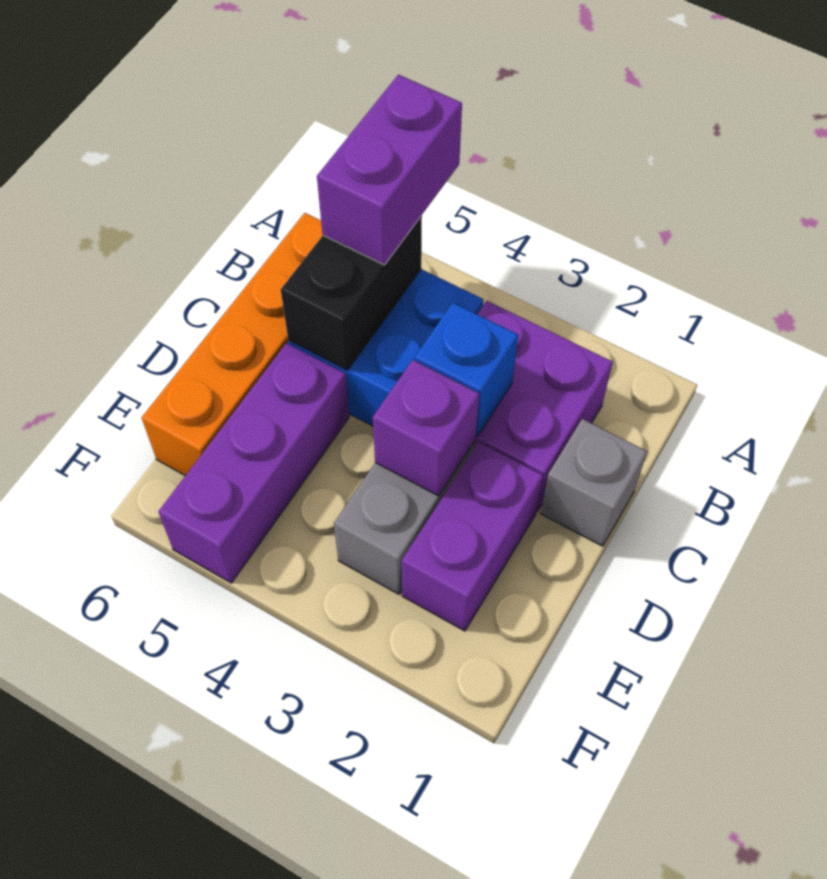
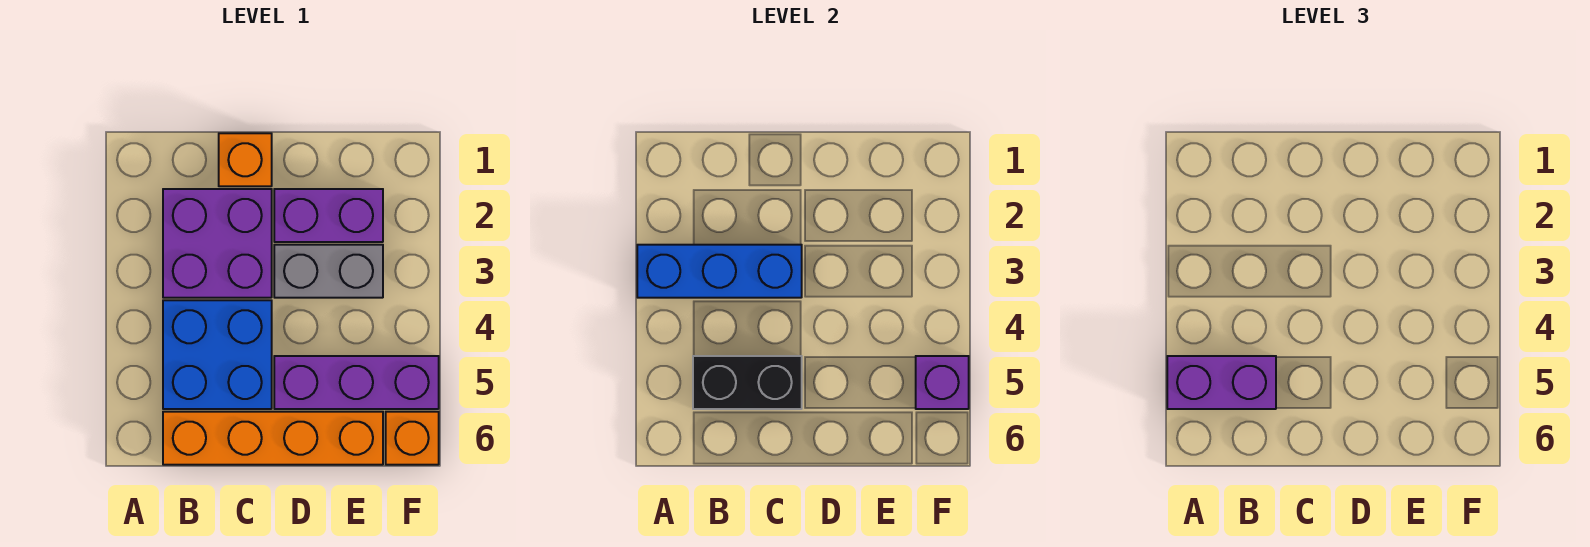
grey 1x1 brick [541,419,647,546] -> orange 1x1 brick [219,133,272,186]
blue 1x1 brick [415,303,518,437] -> blue 1x3 brick [637,245,802,298]
purple 1x1 brick [373,360,479,496] -> purple 1x1 brick moved to [916,356,969,409]
none -> orange 1x1 brick [386,412,439,465]

